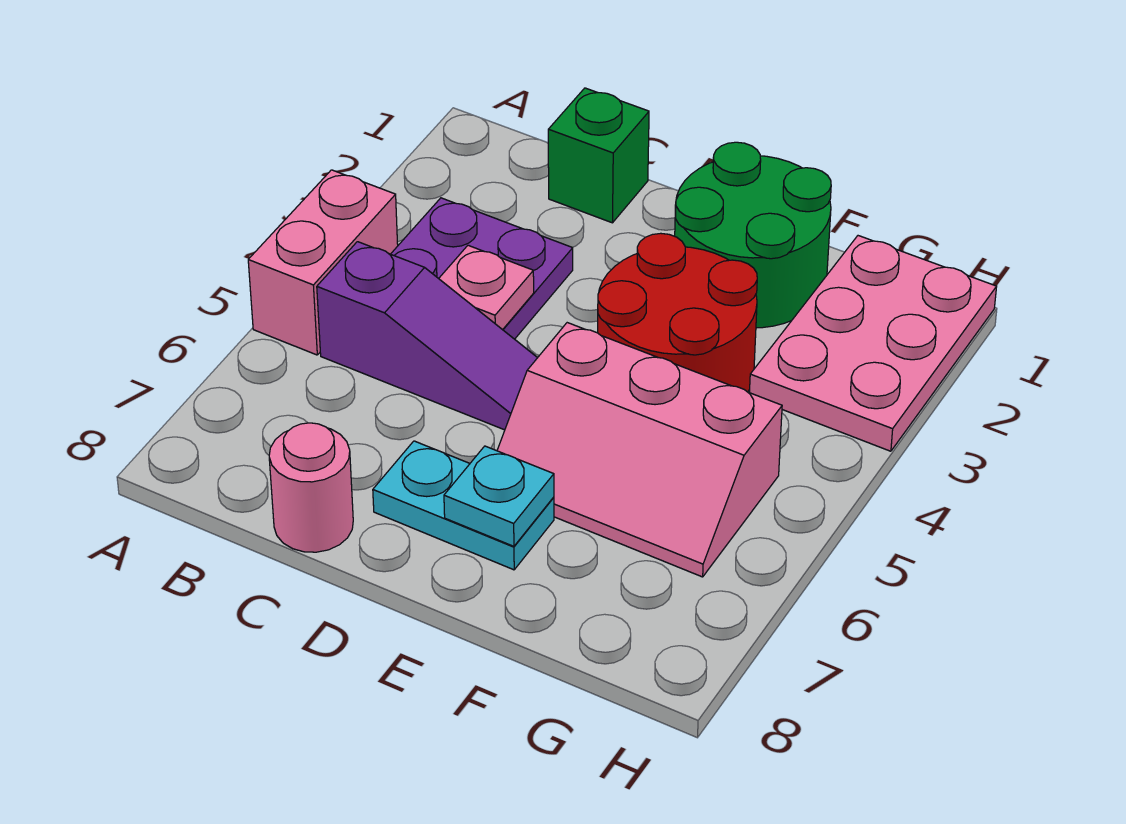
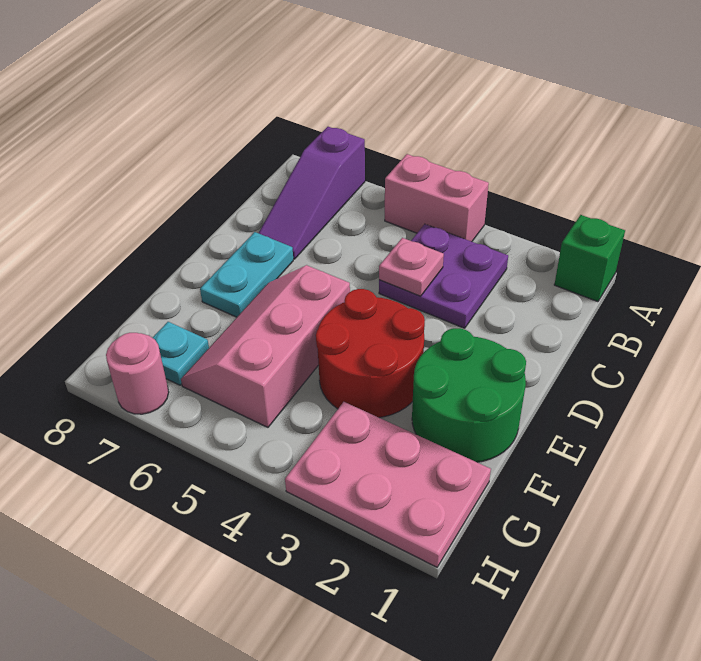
purple 1x3 slope [317,242,537,430] -> purple 1x3 slope moved to [259,127,365,259]
green 1x1 brick [548,88,649,223] -> green 1x1 brick moved to [554,215,625,302]
pink 1x1 round brick [269,423,353,552] -> pink 1x1 round brick moved to [106,333,169,414]
cyan 1x1 plate [444,446,554,546] -> cyan 1x1 plate moved to [153,322,209,385]

